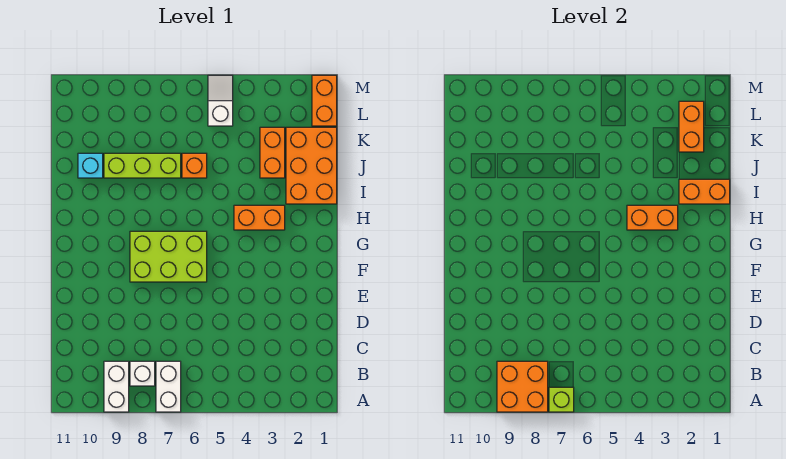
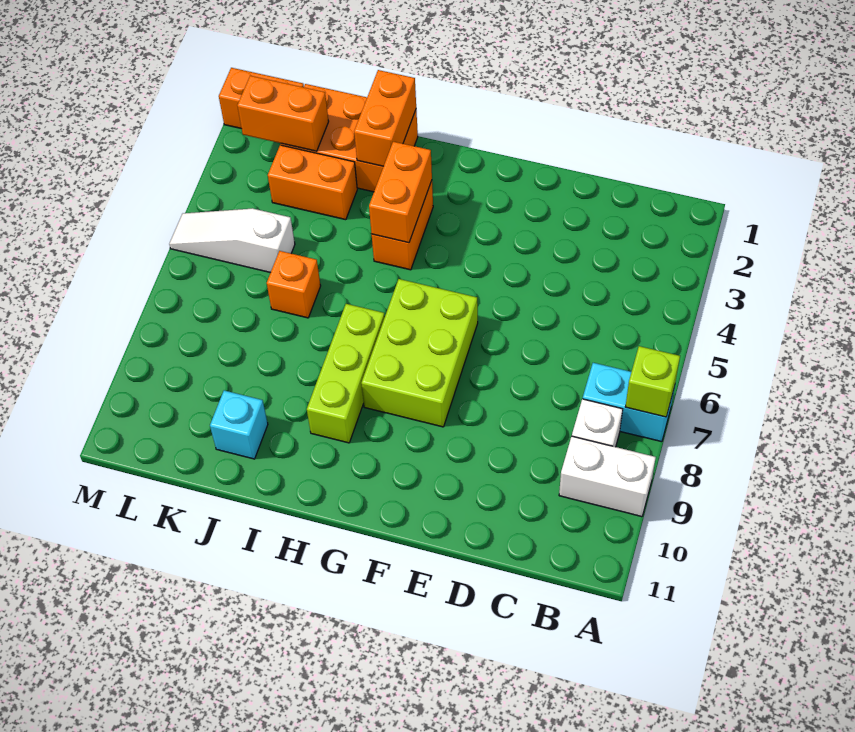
white 1x2 brick [156,361,181,412] -> cyan 1x2 brick [583,363,675,442]
orange 2x2 brick [497,361,548,412] -> none
lime 1x3 brick [104,153,181,178] -> lime 1x3 brick moved to [307,304,385,443]
white 1x2 slope [208,75,233,126] -> white 1x3 slope [169,209,295,273]

